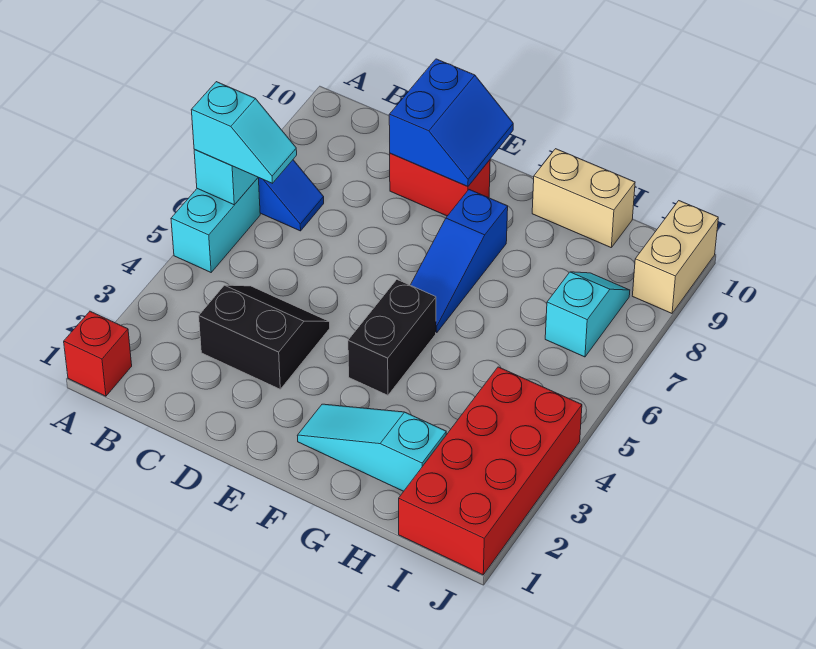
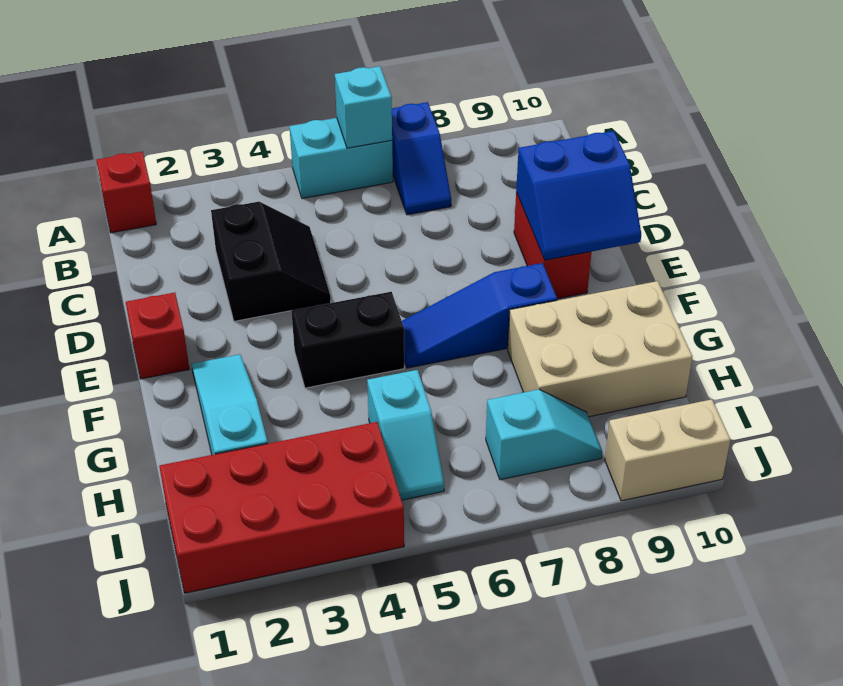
cyan 1x2 slope [191,82,297,183] -> cyan 1x2 slope moved to [367,370,444,500]
none -> red 1x1 brick [126,293,189,379]
tan 1x2 brick [532,149,635,247] -> tan 2x3 brick [508,281,692,417]

